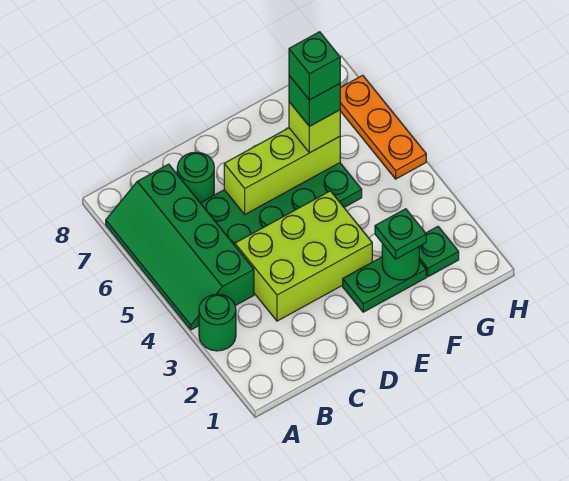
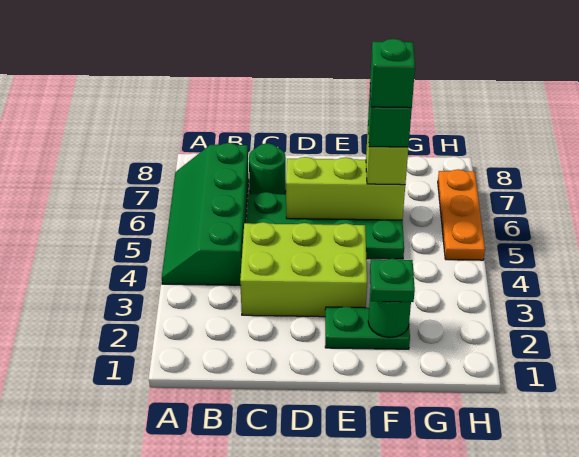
green 1x1 round brick [199,294,236,351] -> none
green 1x1 plate [419,227,459,277] -> none

